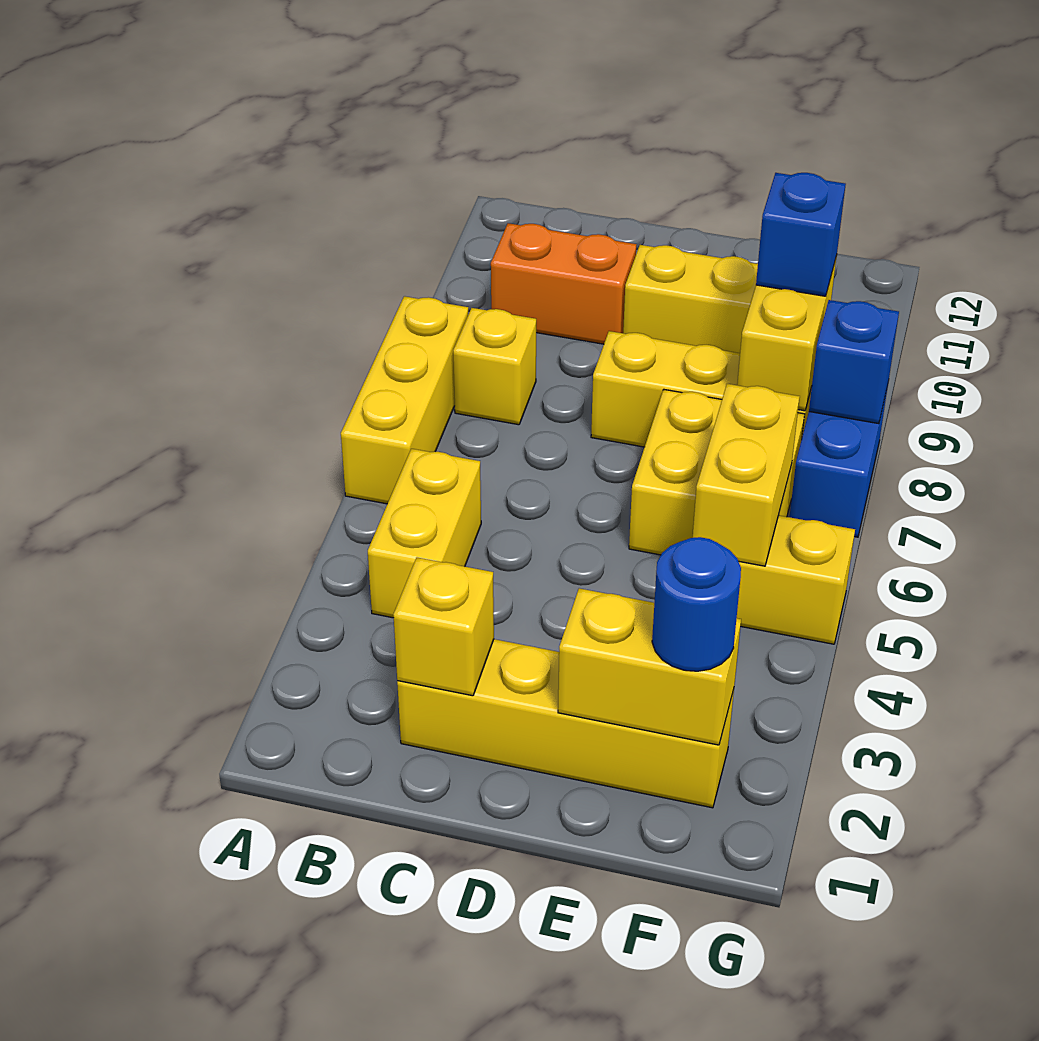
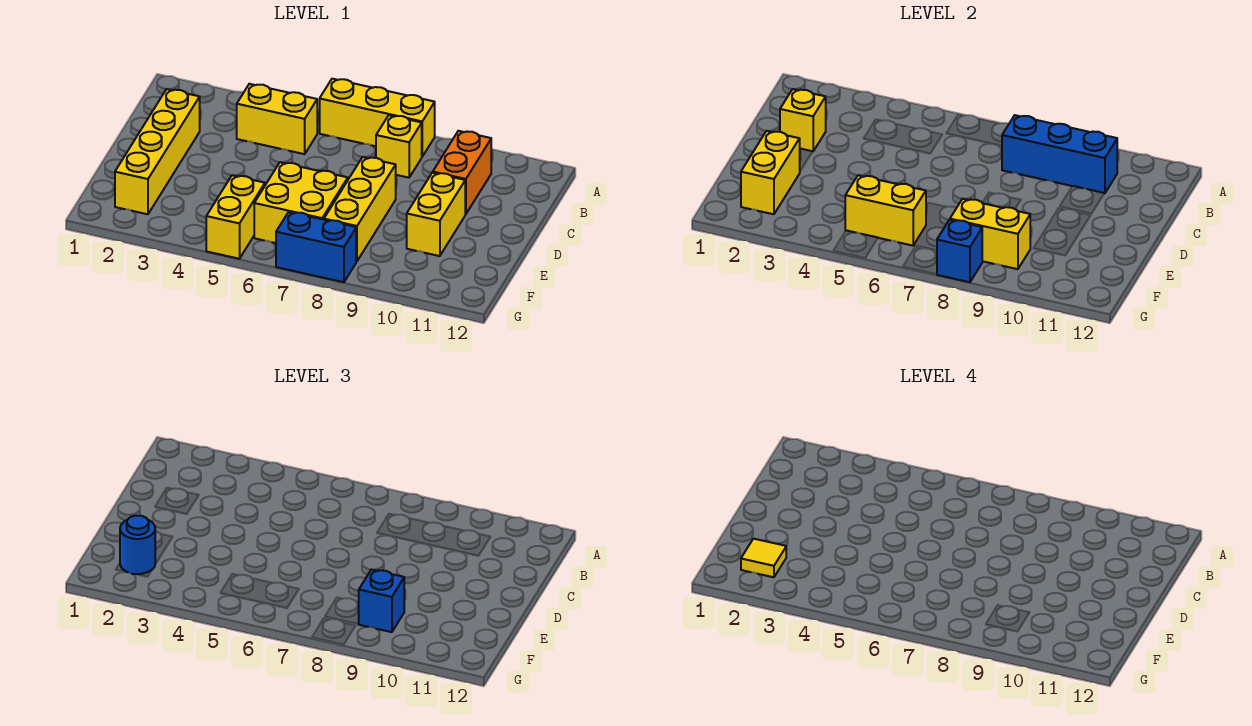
none -> blue 1x3 brick [1002,115,1117,193]
none -> yellow 1x1 tile [741,539,786,577]

